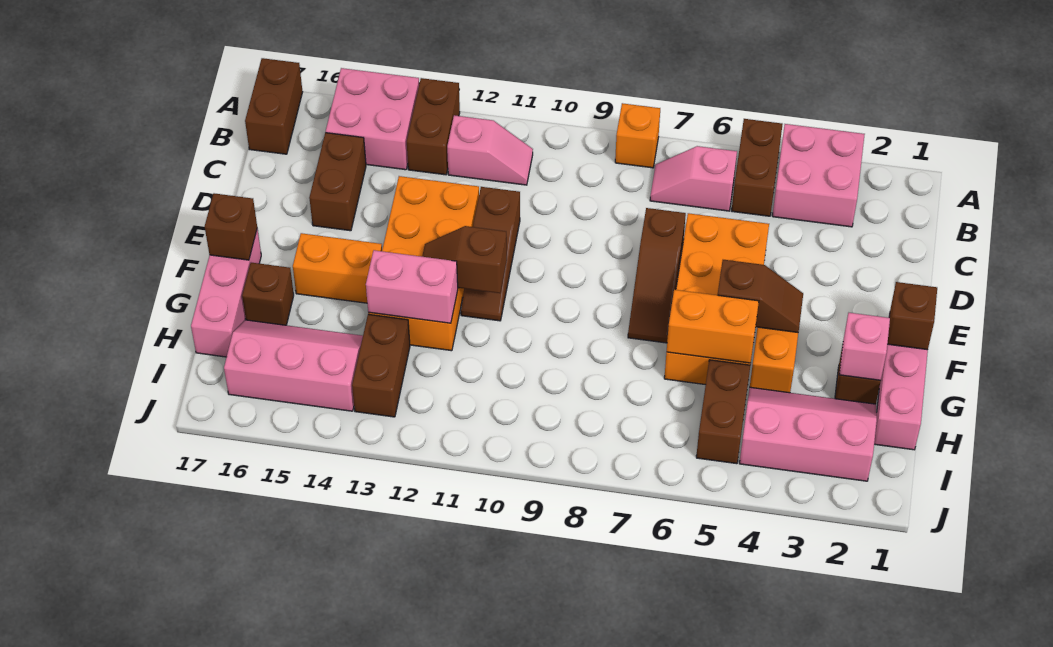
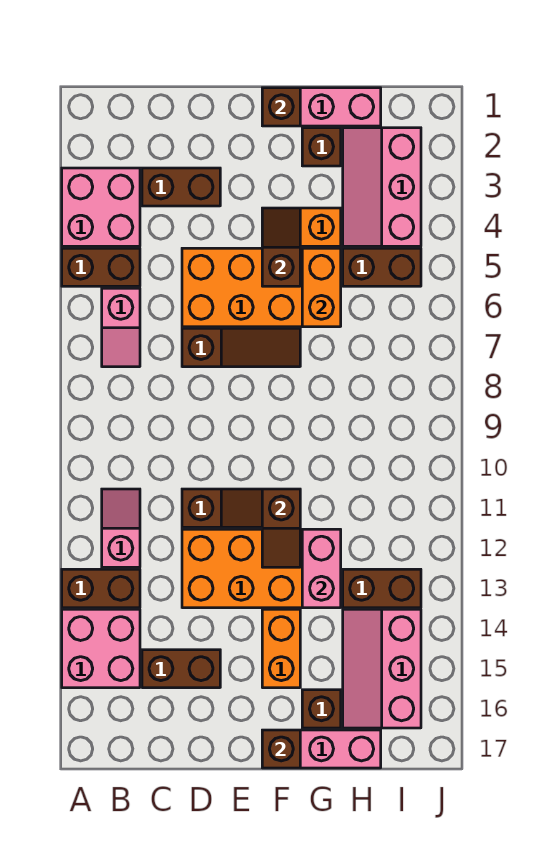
orange 1x1 brick [615,103,660,168] -> none
brown 1x2 brick [245,58,303,154] -> brown 1x2 brick moved to [142,168,220,206]
pink 1x1 brick [839,313,890,381] -> none

